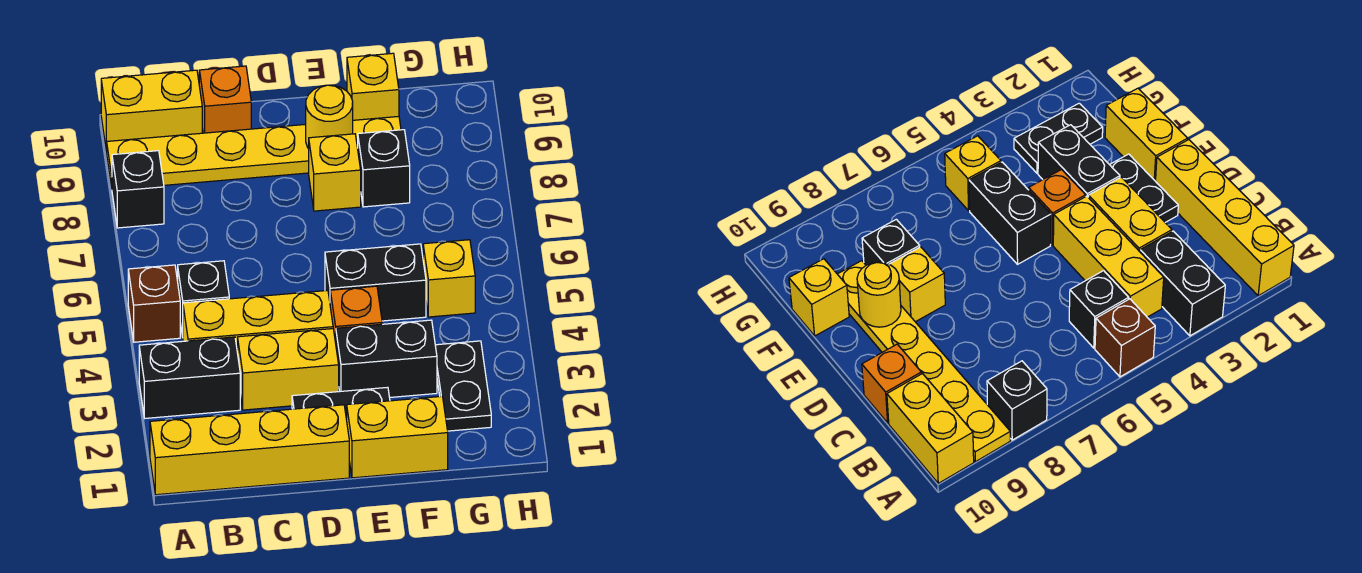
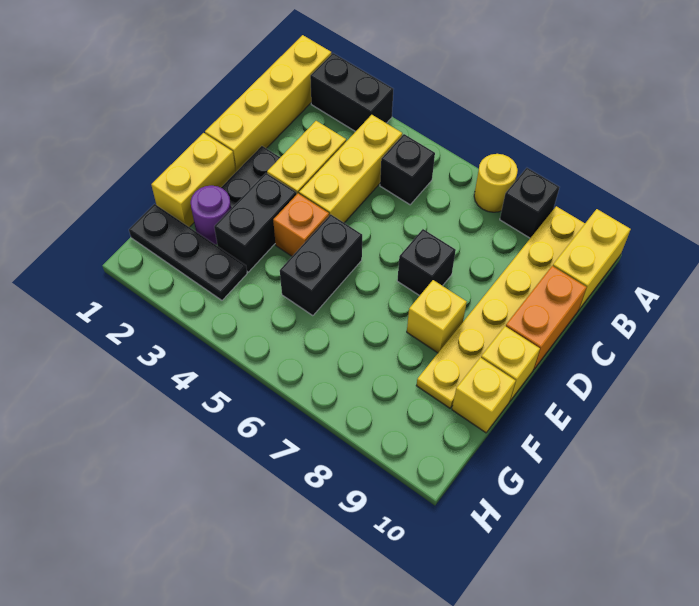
black 1x2 brick [139,337,240,418] -> black 1x2 brick turned to [310,53,393,132]
brown 1x1 brick [128,265,180,342] -> none
orange 1x1 brick [199,66,251,133] -> orange 1x2 brick [506,266,587,370]
yellow 1x1 round brick [306,85,353,149] -> yellow 1x1 round brick moved to [474,154,518,212]
none -> purple 1x1 round brick [191,186,231,244]
black 1x1 brick [358,130,410,207] -> black 1x1 brick moved to [397,229,456,296]
black 1x2 plate [435,341,491,431] -> black 1x3 plate [129,204,247,300]
yellow 1x1 brick [423,240,475,317] -> yellow 1x1 brick moved to [481,326,540,401]

